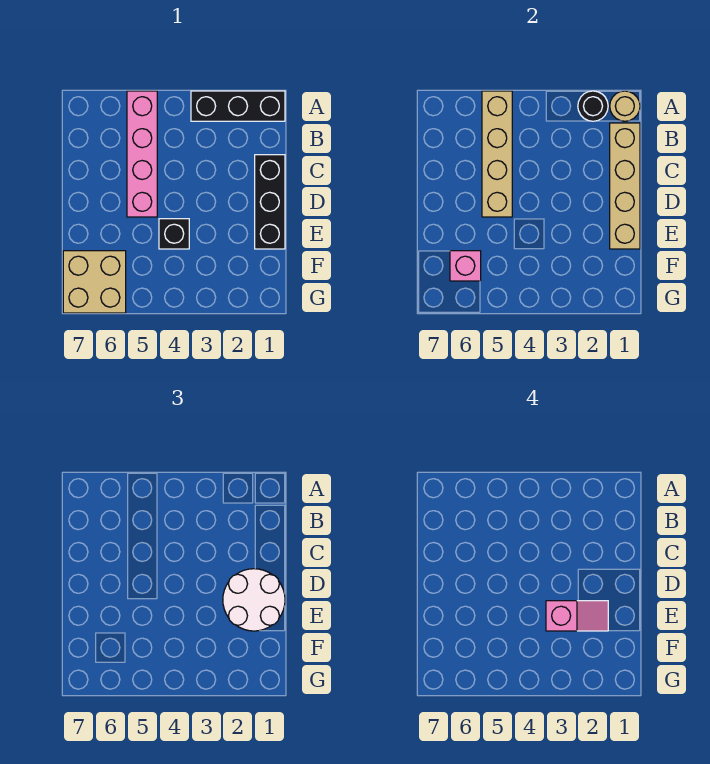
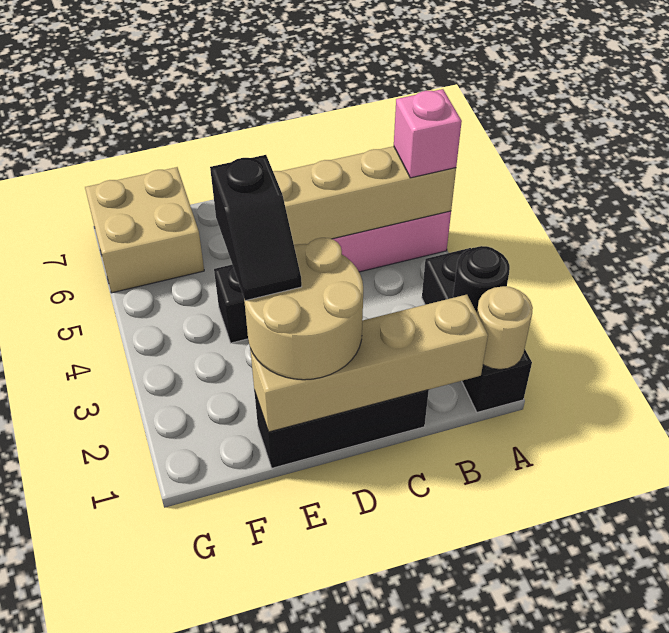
white 2x2 round brick [223,569,285,631] -> tan 2x2 round brick [244,238,363,380]
pink 1x2 slope [546,601,608,631] -> black 1x2 slope [210,155,302,301]
pink 1x1 brick [450,251,481,281] -> pink 1x1 brick moved to [394,89,462,178]

